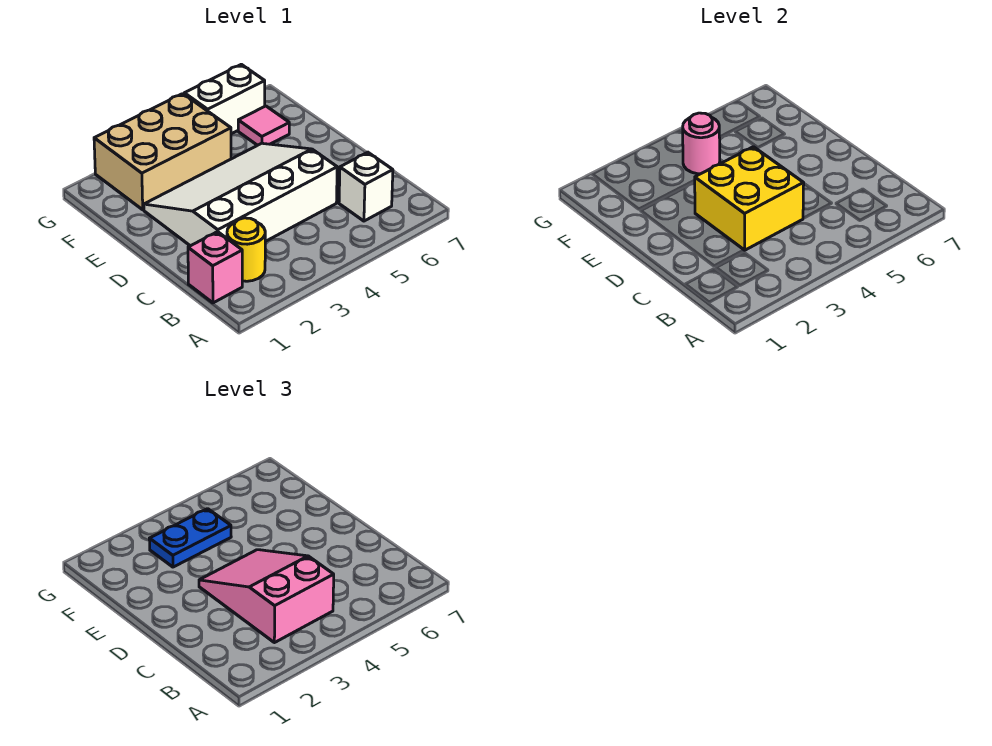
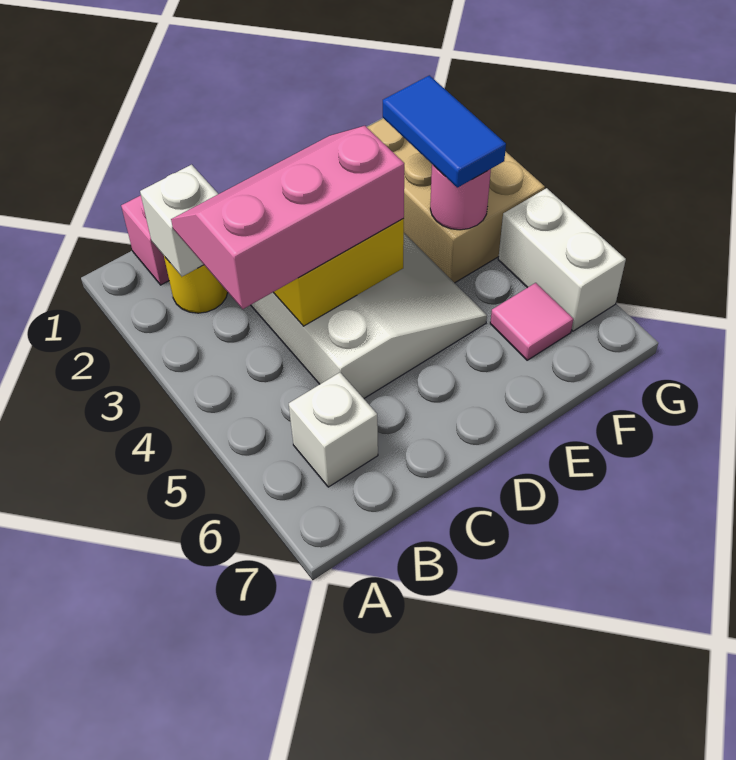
none -> white 1x1 brick [140,165,218,276]
pink 2x3 slope [199,550,334,643] -> pink 2x3 slope turned to [171,126,404,309]
blue 1x2 plate [149,509,231,567] -> blue 1x2 tile [383,75,506,188]

